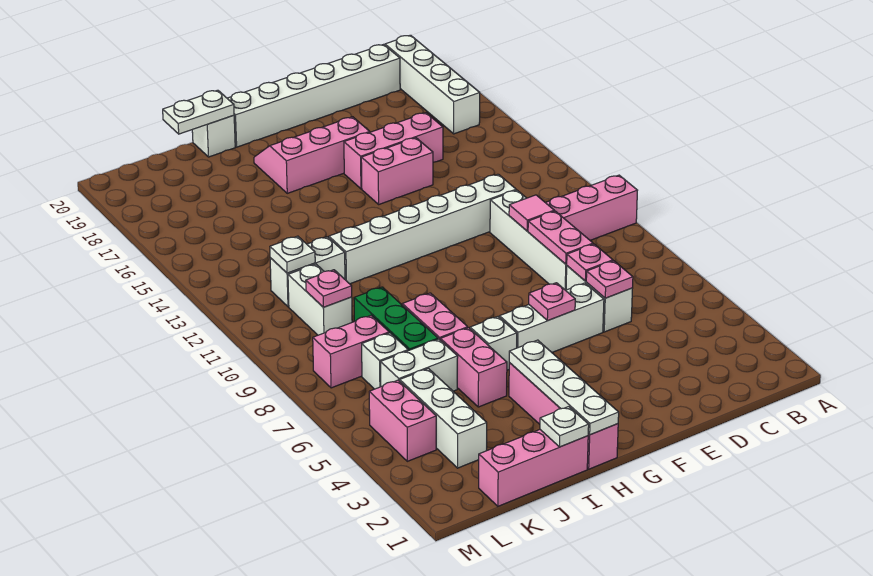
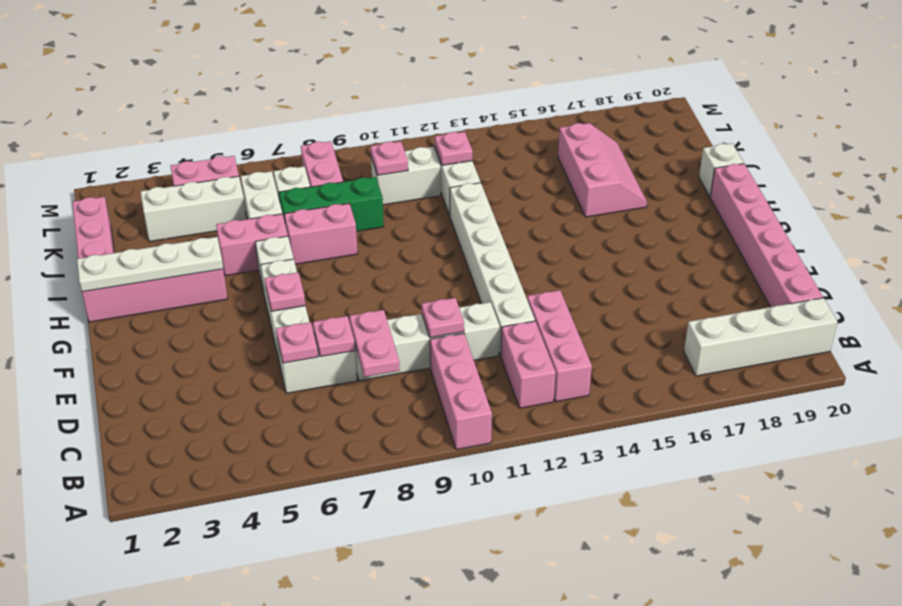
white 1x6 brick [227,45,400,147] -> pink 1x6 brick [710,164,823,307]
pink 1x2 plate [528,211,593,264] -> pink 1x2 plate turned to [350,310,400,377]
pink 1x1 tile [509,195,554,231] -> pink 1x1 plate [422,298,464,338]
pink 1x3 brick [344,113,443,189] -> pink 1x3 brick moved to [527,290,592,402]
pink 1x2 brick [361,138,433,204] -> pink 1x2 brick moved to [501,321,556,408]
pink 2x3 slope [254,117,370,193] -> pink 2x3 slope moved to [558,123,647,217]
white 1x1 plate [540,407,589,447] -> none
white 1x2 plate [163,90,234,134] -> none
white 1x1 plate [270,236,315,273] -> pink 1x1 plate [435,132,473,165]

